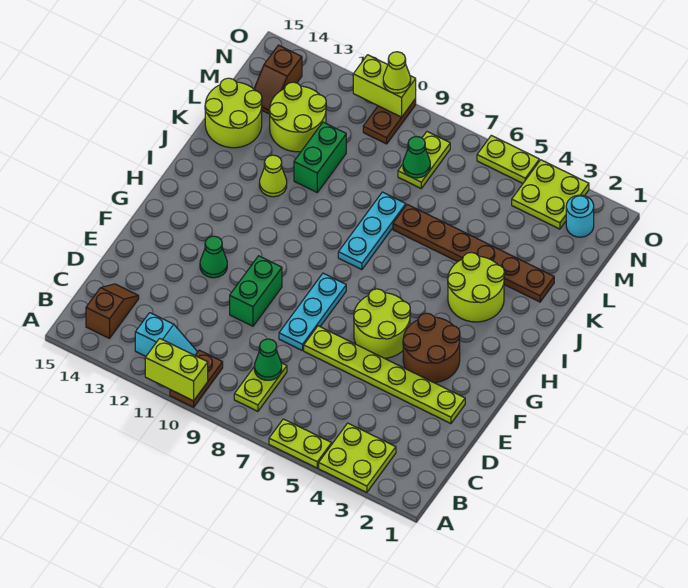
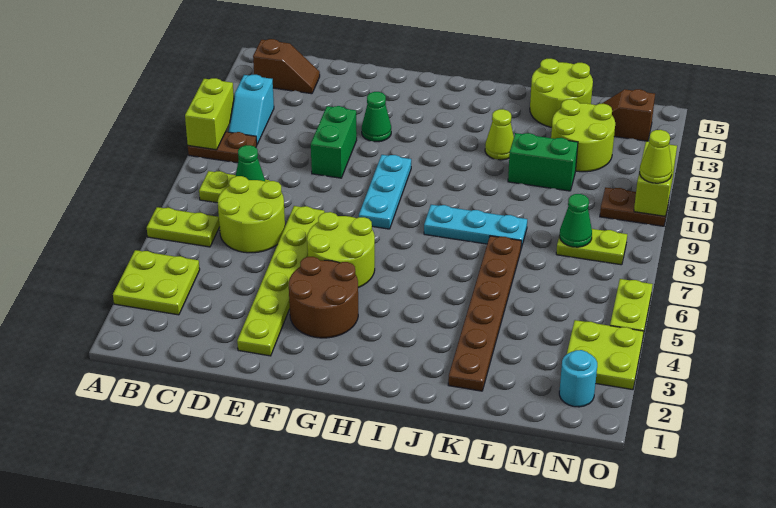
lime 1x2 plate [269,419,332,468] -> lime 1x2 plate turned to [147,207,220,247]
cyan 1x3 plate [279,273,346,351] -> cyan 1x3 plate turned to [359,155,411,229]
green 1x2 brick [230,256,282,326] -> green 1x2 brick turned to [311,106,357,178]
lime 2x2 round brick [448,253,505,322] -> lime 2x2 round brick moved to [218,176,285,253]

